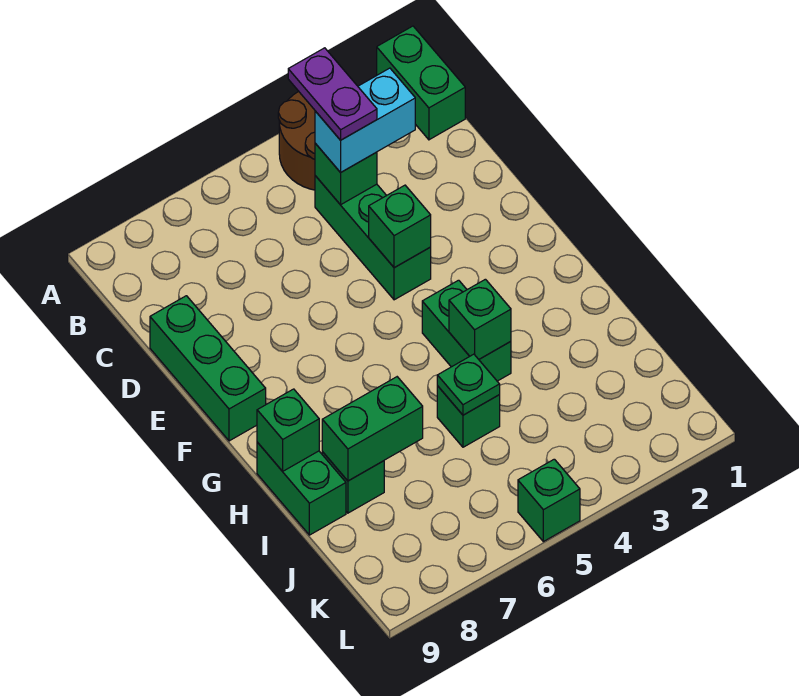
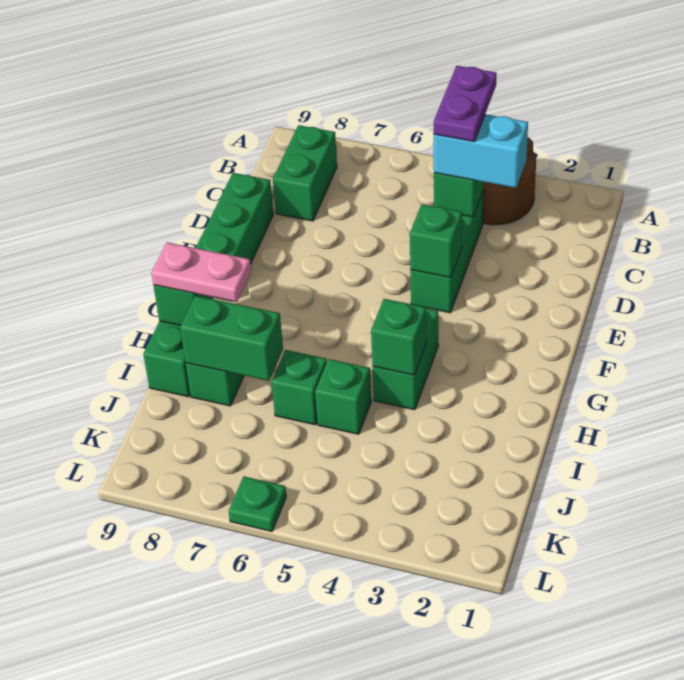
green 1x2 brick [377,26,465,140] -> green 1x2 brick moved to [273,125,337,221]
none -> pink 1x2 plate [151,242,251,302]
green 1x1 plate [437,354,500,415] -> green 1x1 plate moved to [229,476,286,532]
green 1x1 brick [518,459,580,542] -> green 1x1 brick moved to [272,350,327,425]

